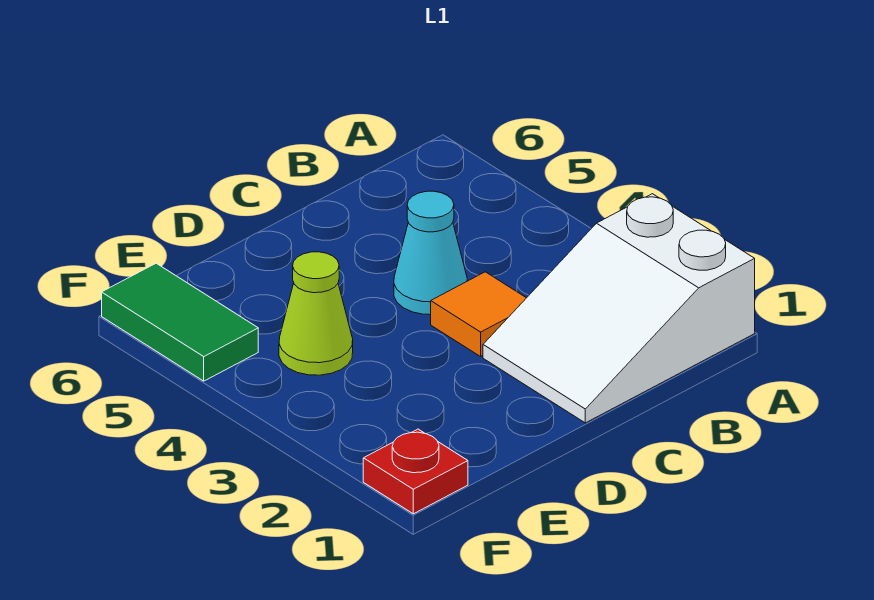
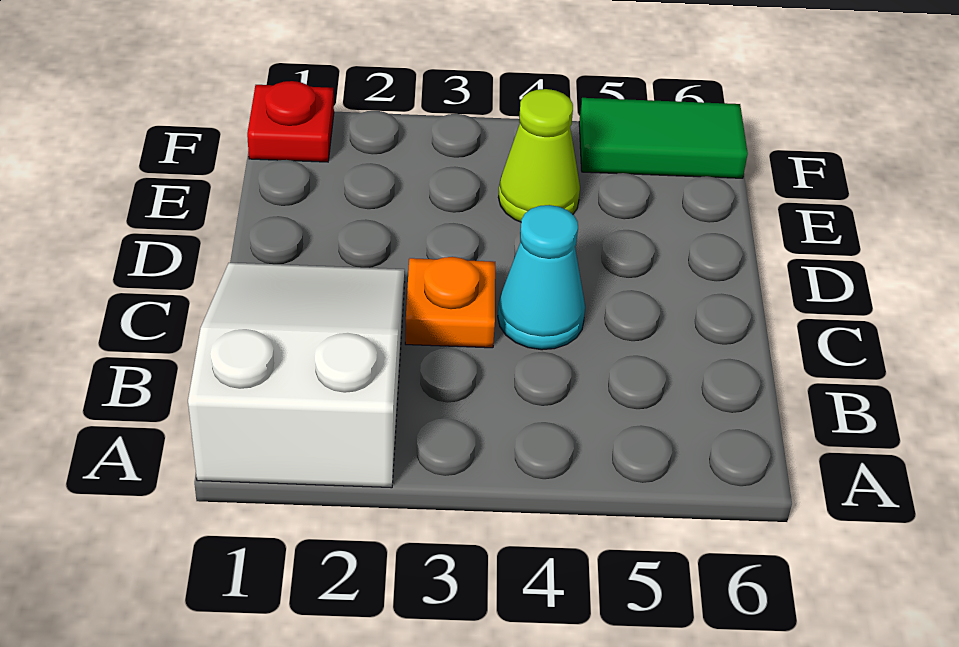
orange 1x1 tile [431,272,526,356] -> orange 1x1 plate [405,257,495,348]

